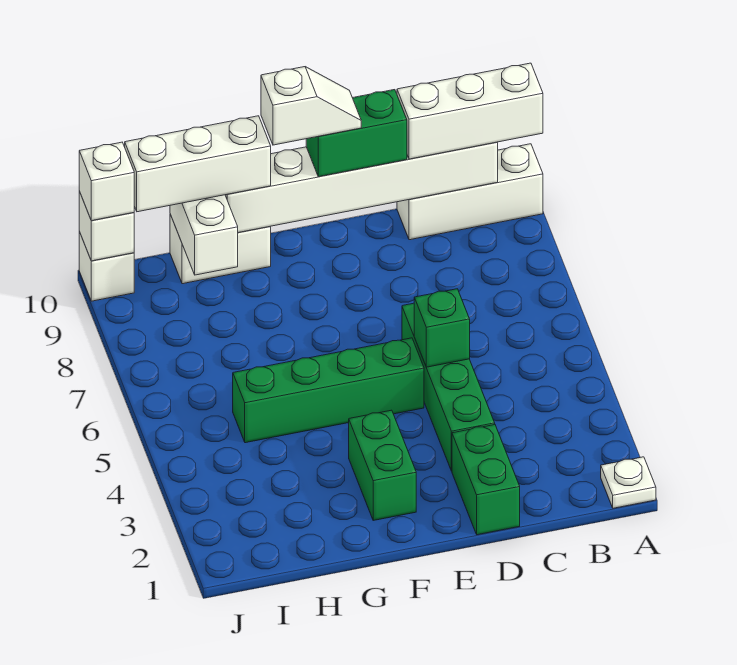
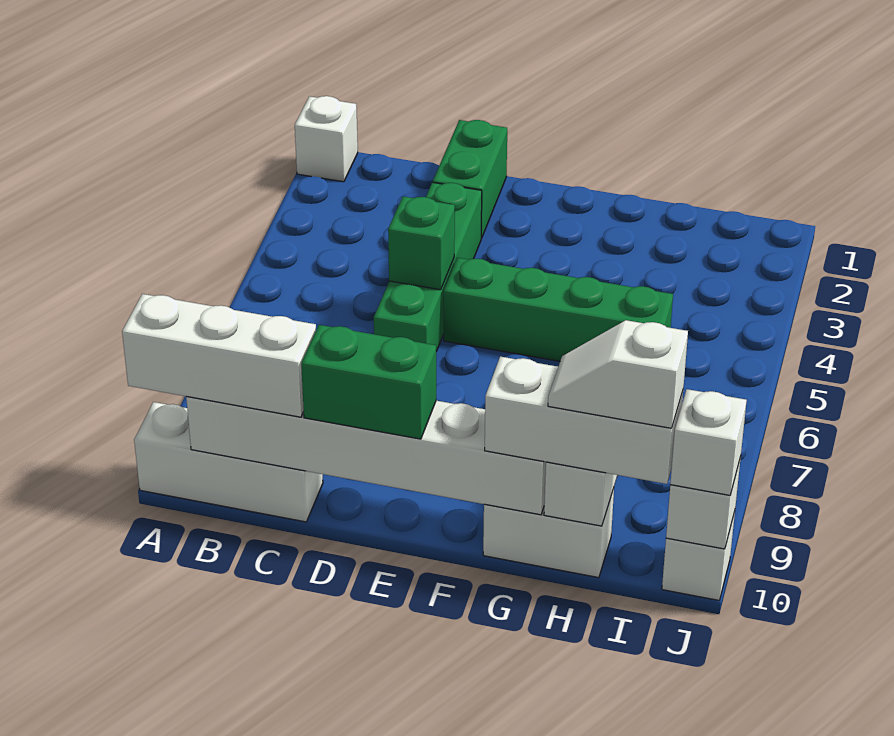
white 1x1 plate [601,457,656,508] -> white 1x1 brick [295,96,358,182]
white 1x2 slope [261,67,361,145] -> white 1x2 slope moved to [548,320,688,428]
green 1x2 brick [349,410,416,520] -> none

